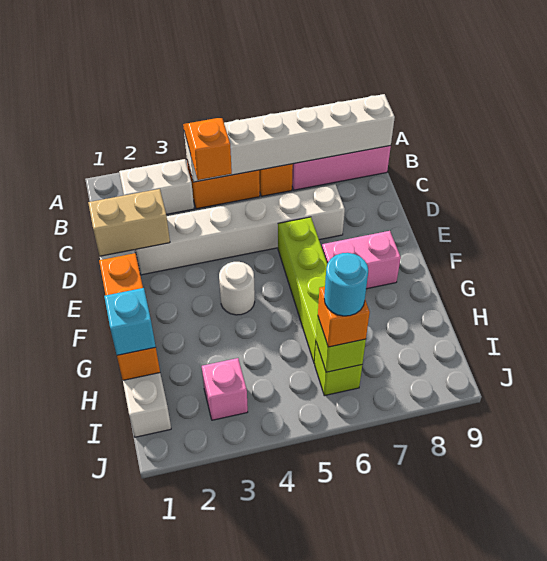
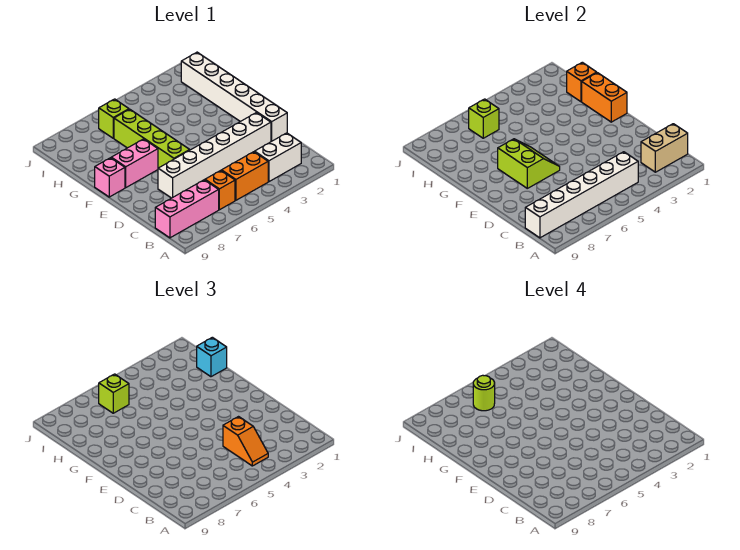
tan 1x2 brick [88,189,170,256] -> tan 1x2 brick moved to [641,124,688,172]
none -> lime 2x2 slope [498,139,560,188]
white 1x1 round brick [219,262,255,315] -> none
pink 1x1 brick [202,358,248,420] -> pink 1x1 brick moved to [95,158,125,197]
orange 1x1 brick [318,287,370,347] -> lime 1x1 brick [99,374,129,413]
cyan 1x1 round brick [324,253,368,316] -> lime 1x1 round brick [473,375,495,411]

